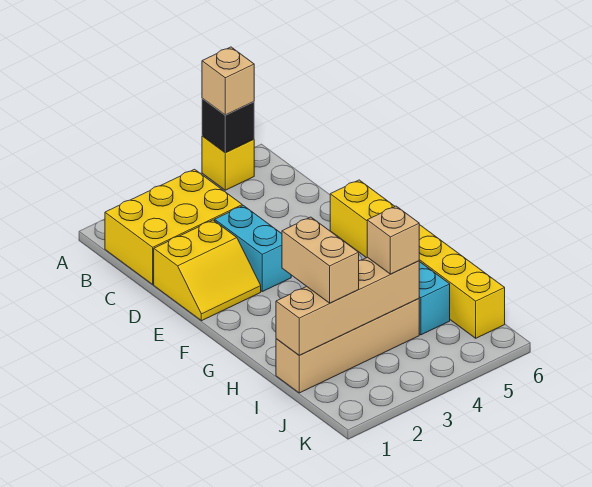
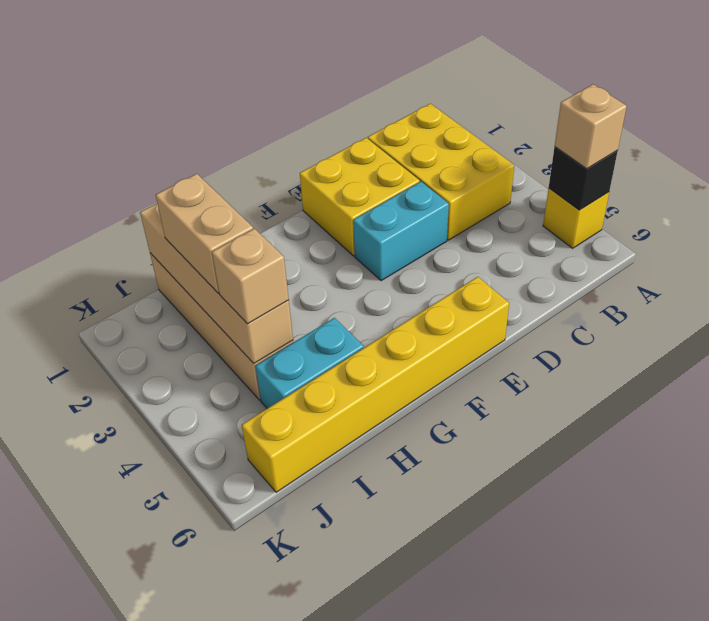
yellow 2x2 slope [154,220,261,321] -> yellow 2x2 brick [300,138,420,256]
tan 1x2 brick [282,217,359,303] -> tan 1x2 brick turned to [156,174,253,293]

